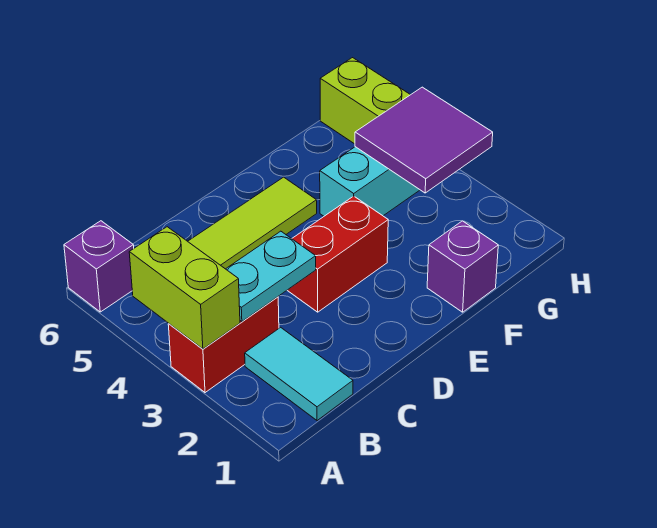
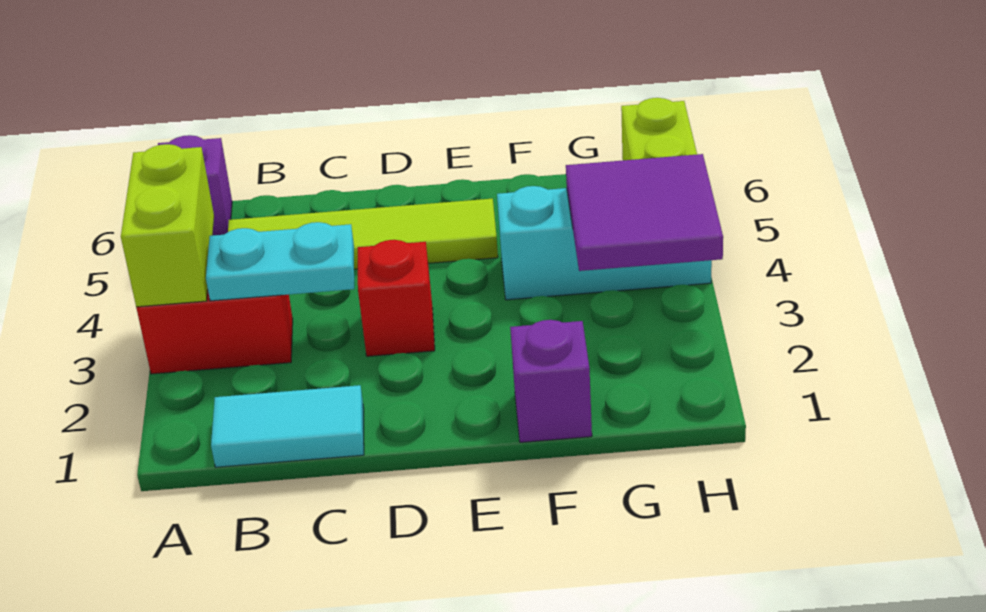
cyan 1x2 tile [245,327,353,421] -> cyan 1x2 tile turned to [211,385,364,467]
red 1x2 brick [287,196,388,312] -> red 1x1 brick [358,240,435,356]

